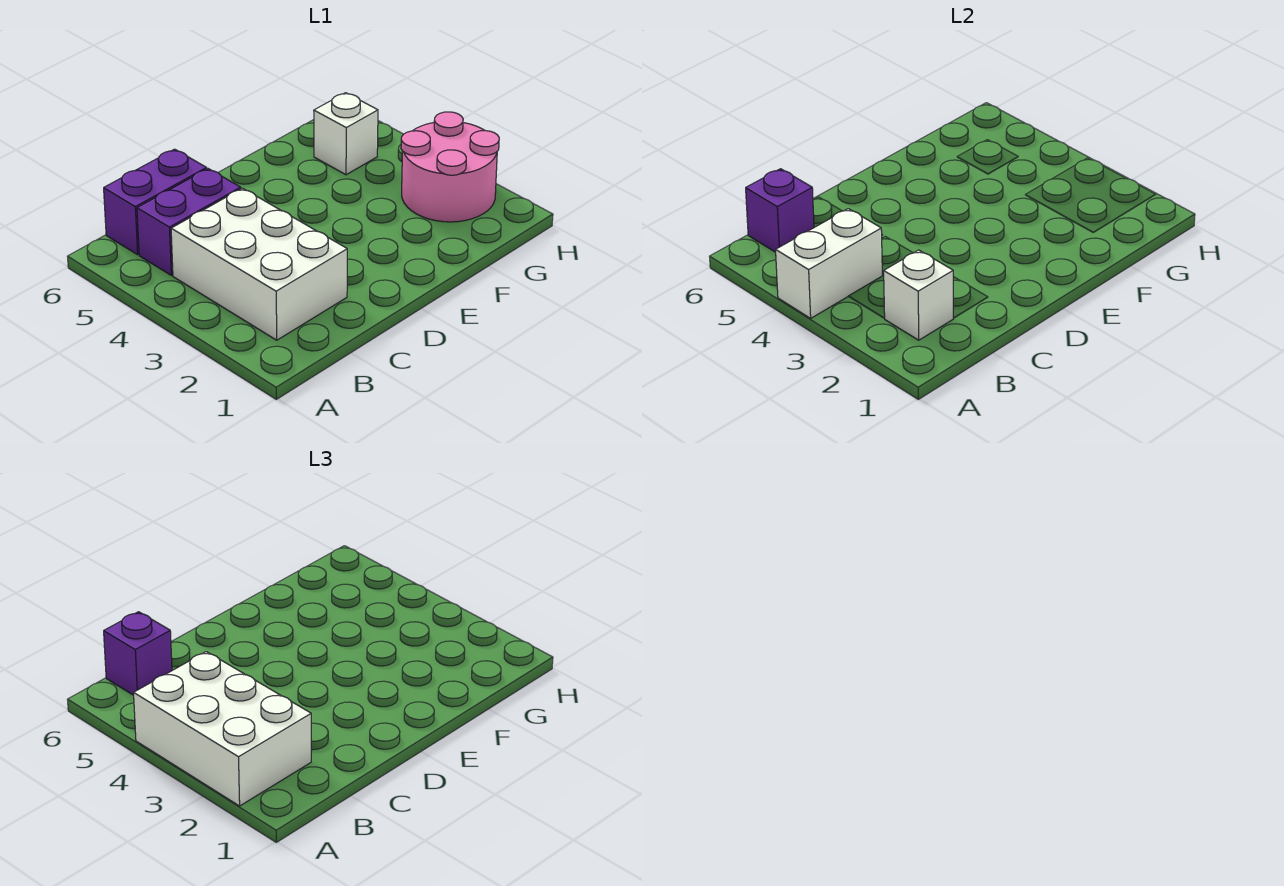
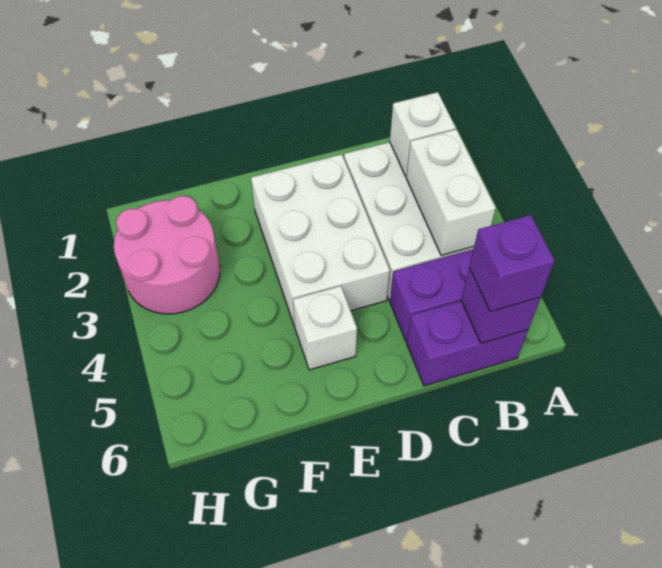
white 2x3 brick [134,652,311,806] -> white 2x3 brick moved to [251,154,390,326]
white 1x2 brick [776,209,882,318] -> white 1x2 brick turned to [406,129,496,256]
white 1x1 brick [314,93,378,175] -> white 1x1 brick moved to [293,286,357,370]

